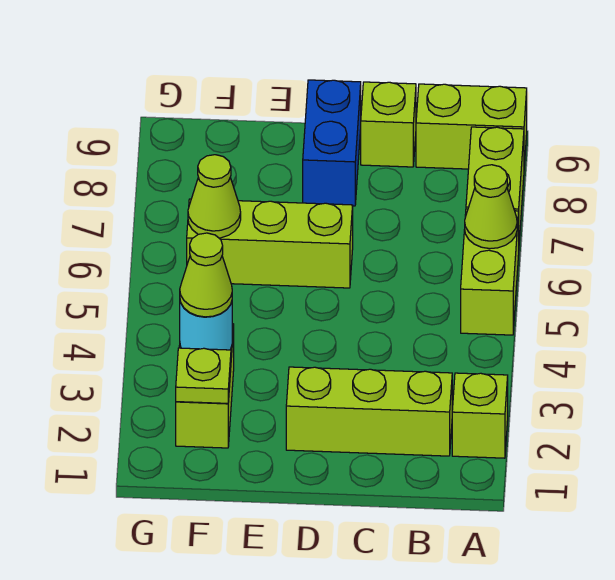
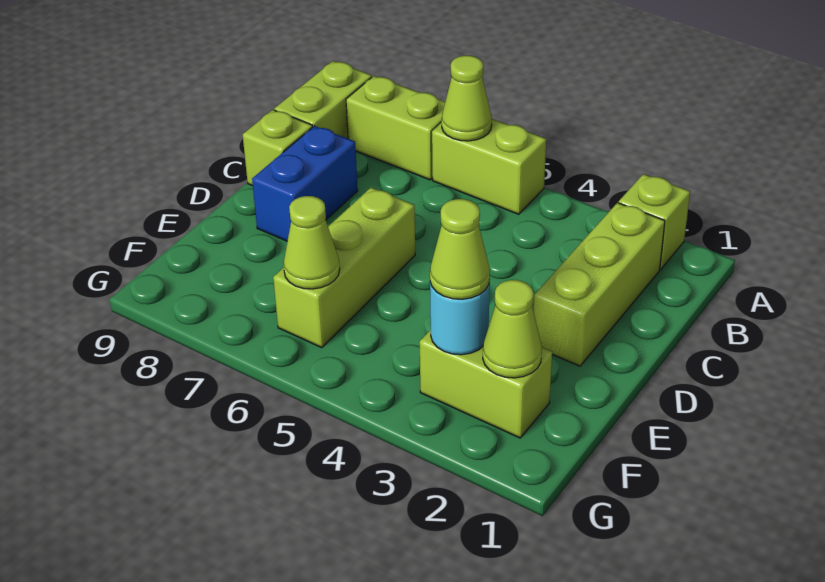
blue 1x2 brick [303,80,361,206] -> blue 1x2 brick turned to [252,126,358,241]
lime 1x1 plate [176,348,231,403] -> lime 1x1 cone [483,280,542,378]

